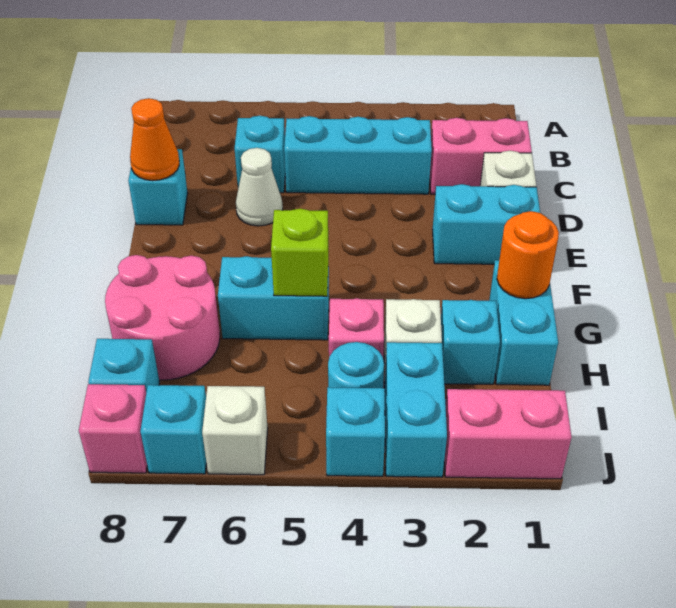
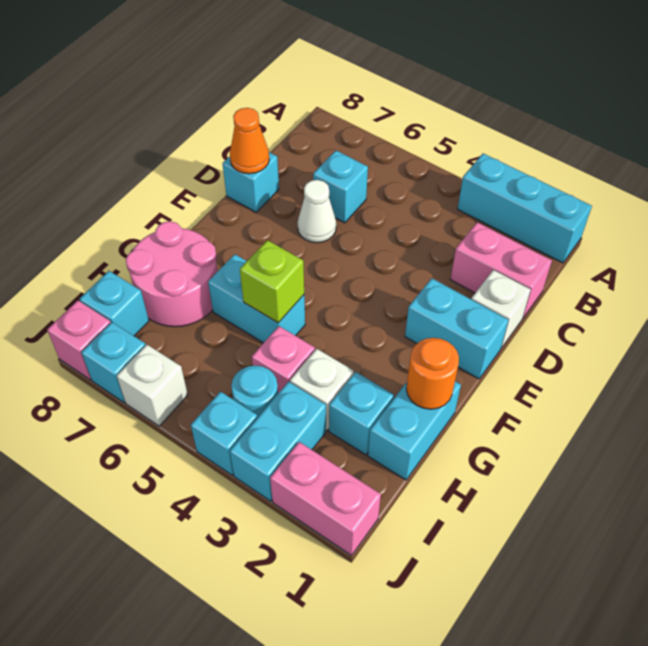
cyan 1x3 brick [284,116,432,194] -> cyan 1x3 brick moved to [458,154,592,263]

